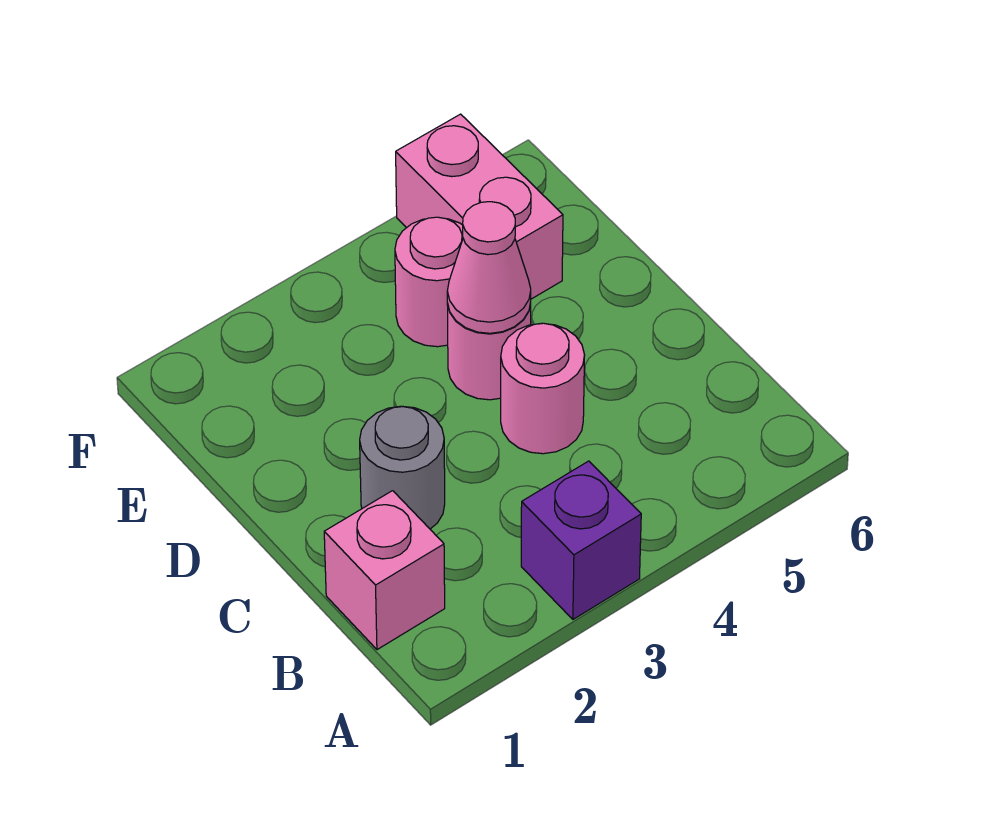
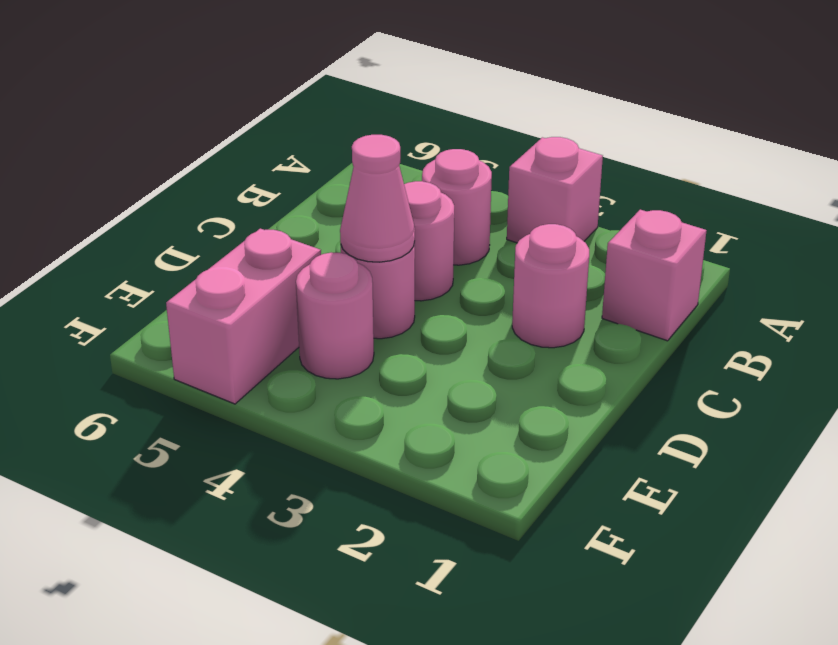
purple 1x1 brick [521,461,641,619] -> pink 1x1 brick [507,137,603,243]
none -> pink 1x1 round brick [422,149,492,265]
grey 1x1 round brick [360,406,445,529] -> pink 1x1 round brick [512,224,589,348]

